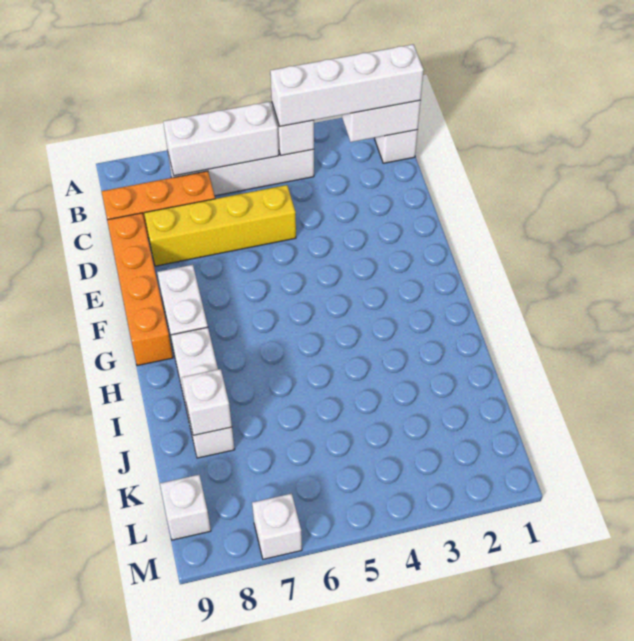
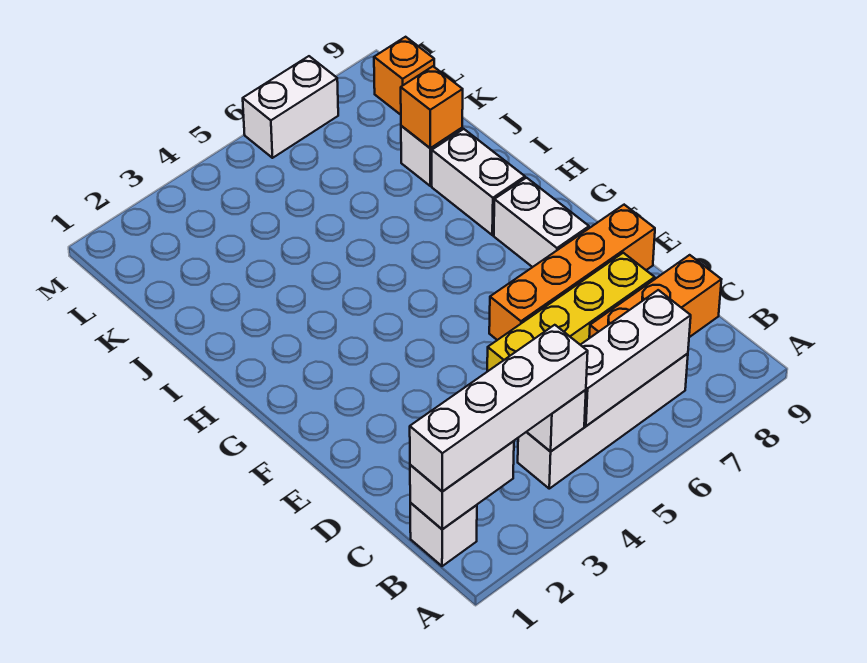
orange 1x4 brick [107,213,173,366] -> orange 1x4 brick turned to [489,205,655,340]
white 1x1 brick [182,369,232,435] -> orange 1x1 brick [401,66,463,148]
white 1x1 brick [160,475,211,540] -> orange 1x1 brick [374,37,434,115]
white 1x1 brick [252,494,302,559] -> white 1x2 brick [243,56,338,158]

